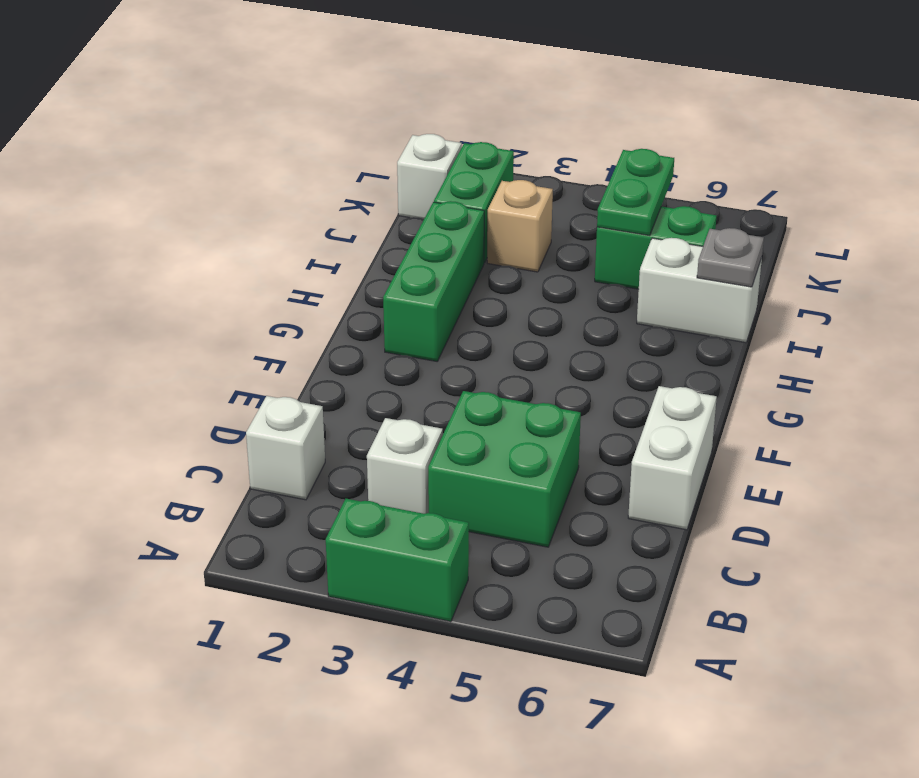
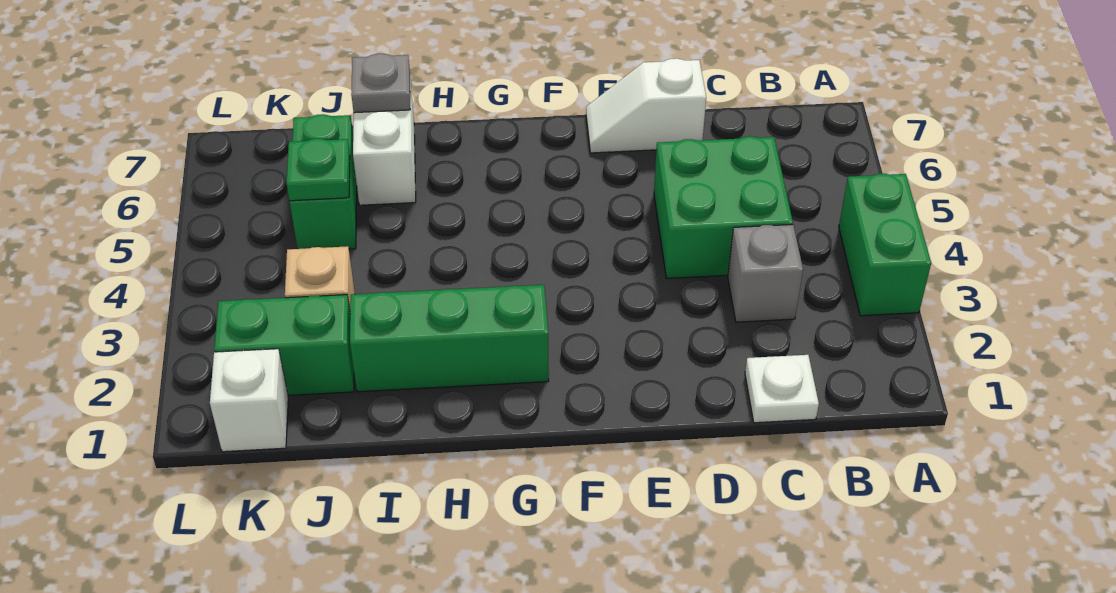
white 1x1 brick [246,396,325,500] -> white 1x1 plate [745,355,819,423]
white 1x1 brick [367,418,443,514] -> grey 1x1 brick [728,225,803,322]
white 1x2 brick [628,386,717,530] -> white 1x2 slope [586,58,706,153]
green 1x2 plate [597,149,674,236] -> green 1x1 plate [286,139,350,201]

